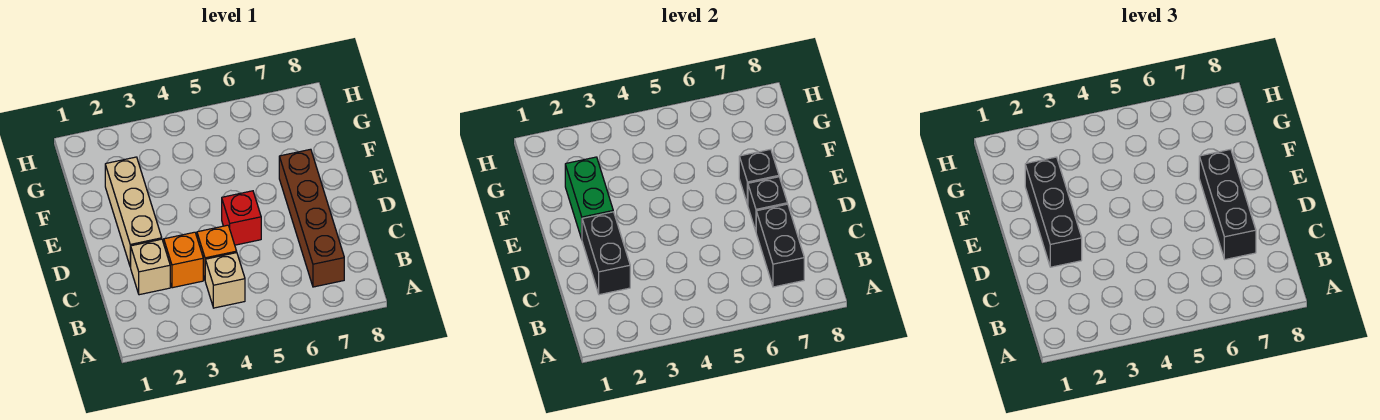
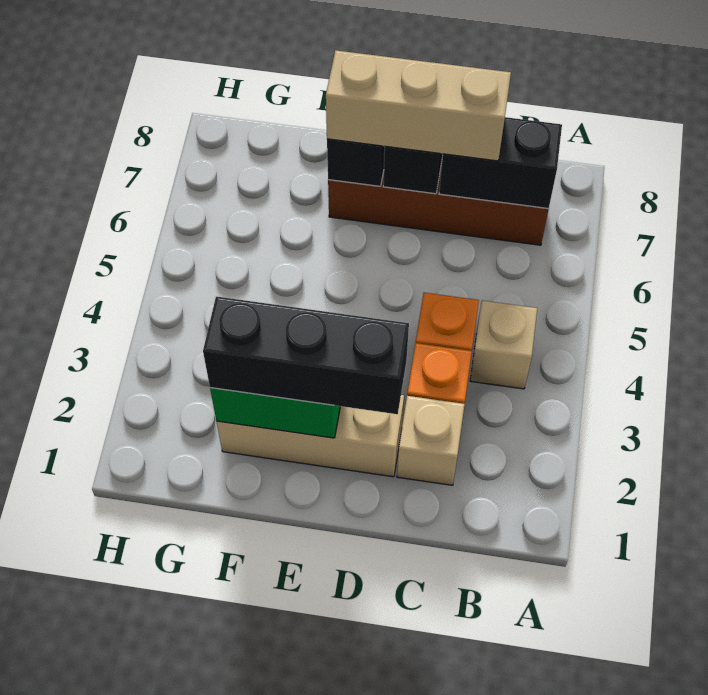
black 1x2 brick [582,212,630,295] -> none
black 1x3 brick [1199,149,1256,259] -> tan 1x3 brick [326,50,511,161]
red 1x1 brick [222,191,261,245] -> none

